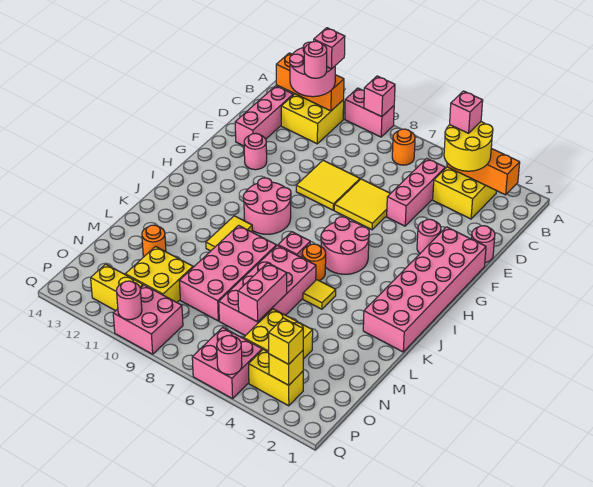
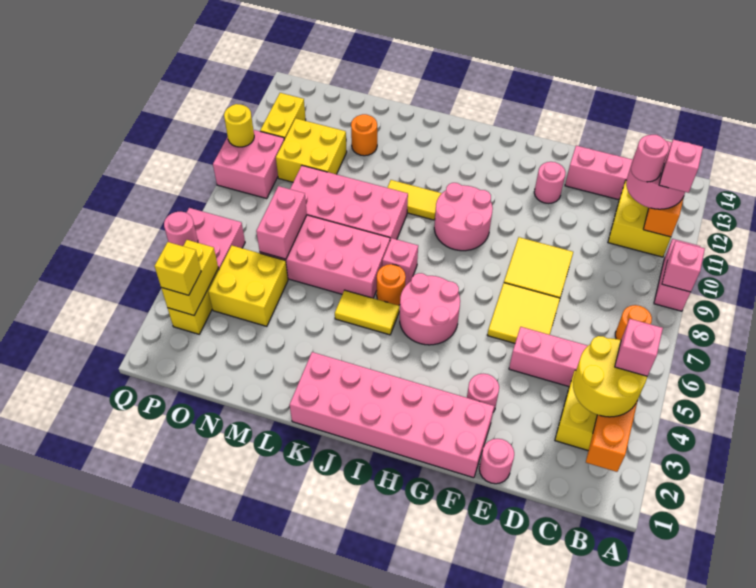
yellow 1x1 tile [303,280,336,309] -> yellow 1x2 tile [335,290,400,335]
pink 1x2 brick [238,263,287,322] -> pink 1x2 brick turned to [256,186,307,259]
yellow 1x1 brick [269,351,303,385] -> yellow 1x2 brick [161,240,218,315]
pink 1x1 round brick [117,281,142,320] -> yellow 1x1 round brick [224,104,254,147]

